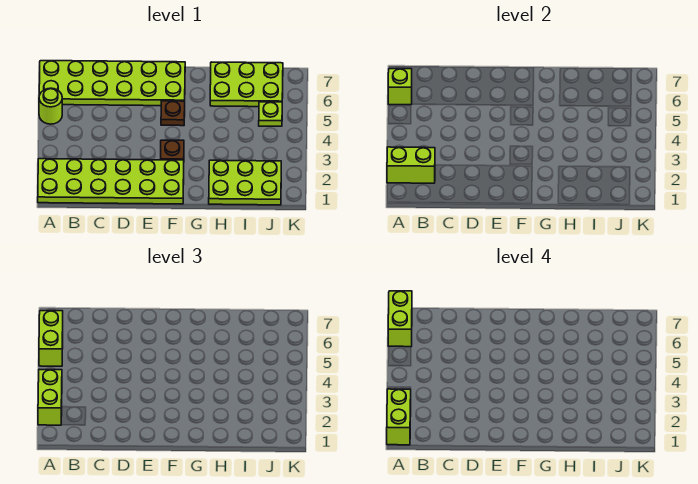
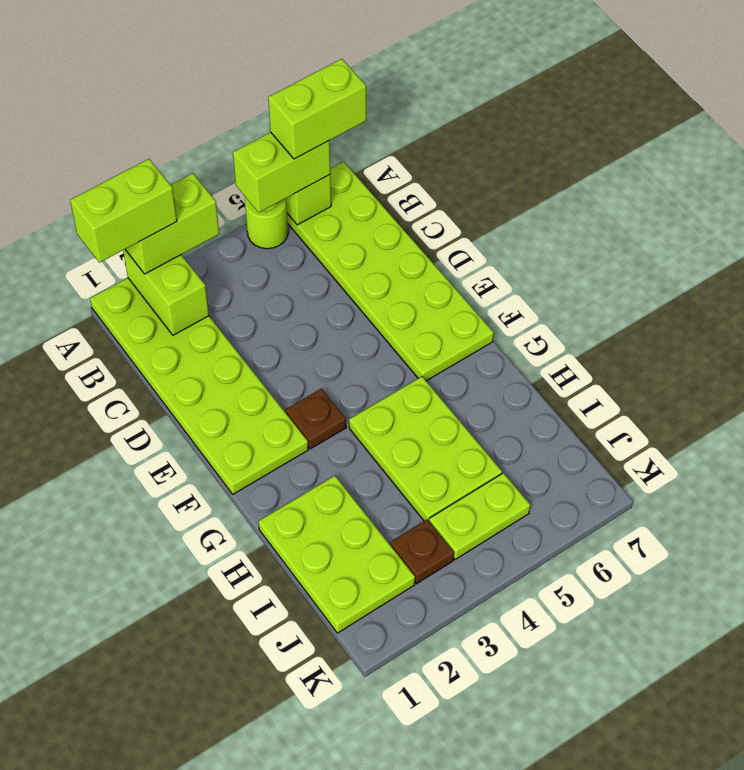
brown 1x1 plate [161,101,185,126] -> brown 1x1 plate moved to [390,520,454,584]
lime 2x3 plate [210,62,283,107] -> lime 2x3 plate moved to [349,377,502,521]
lime 1x1 plate [259,102,282,126] -> lime 1x2 plate [429,473,530,559]

